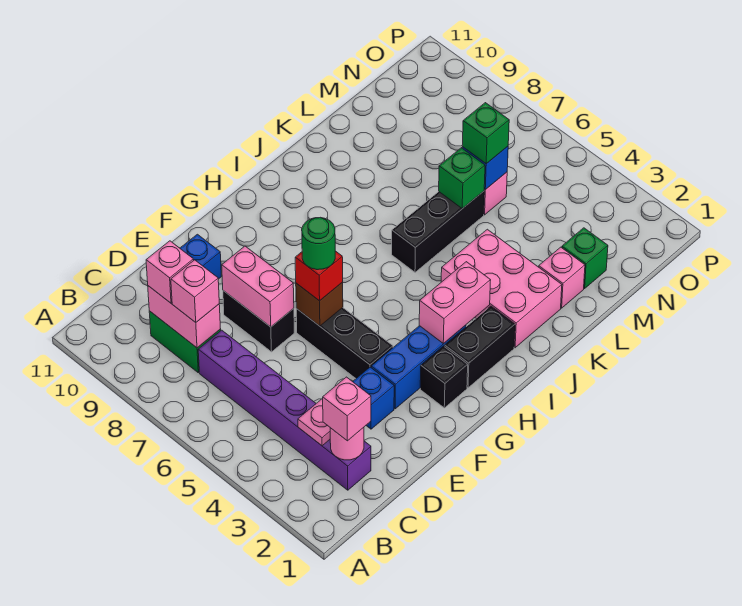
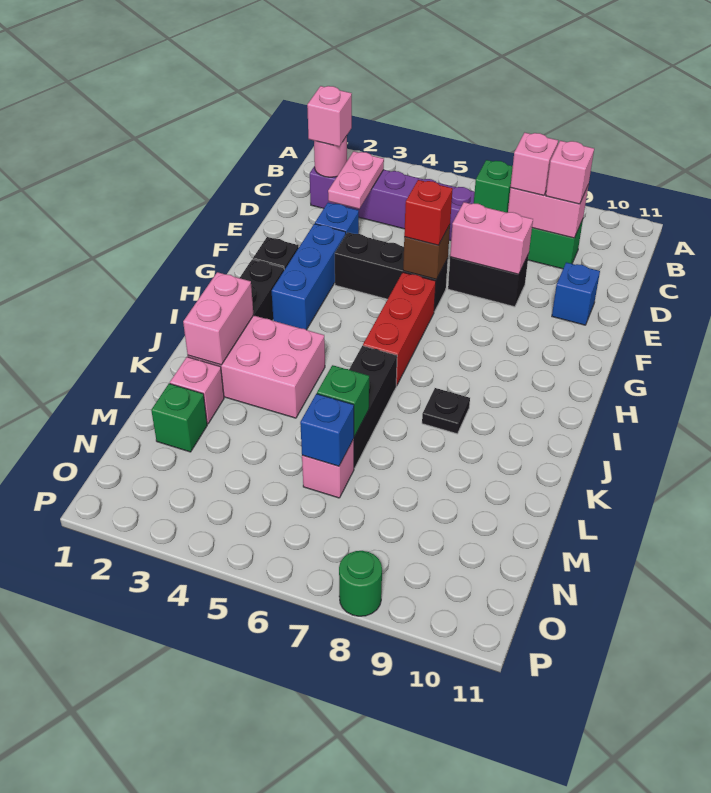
green 1x1 round brick [302,218,335,270] -> green 1x1 round brick moved to [339,551,382,616]
none -> red 1x3 brick [363,272,436,386]
pink 1x2 brick [419,262,491,344] -> pink 1x2 brick moved to [183,272,254,365]
none -> black 1x1 plate [422,388,470,434]
green 1x1 brick [462,103,509,164] -> green 1x1 brick moved to [474,160,513,213]

